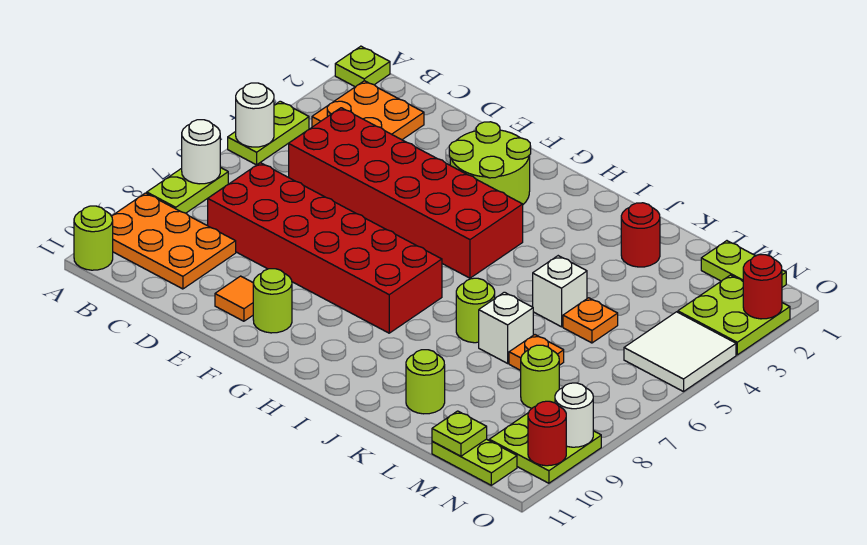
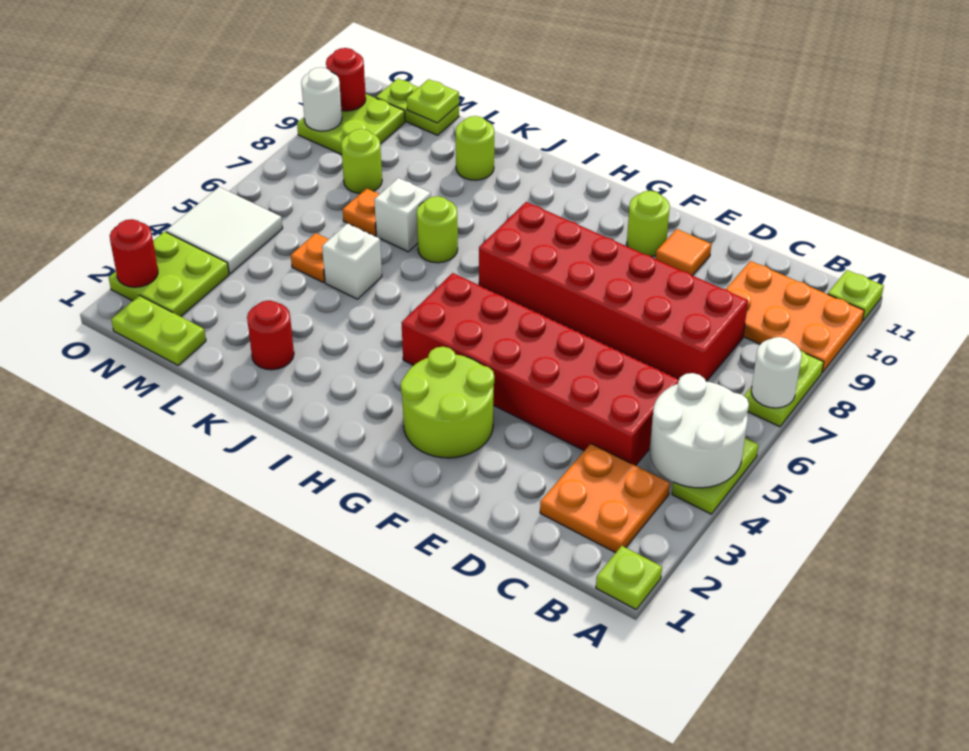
white 1x1 round brick [236,83,274,147] -> white 2x2 round brick [650,373,749,488]
lime 1x1 round brick [74,206,113,270] -> lime 1x1 plate [828,270,884,321]

